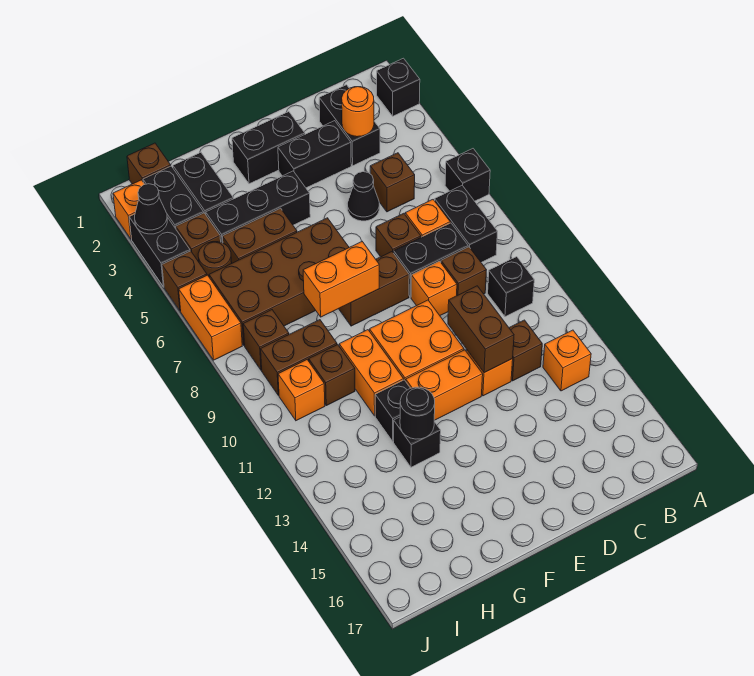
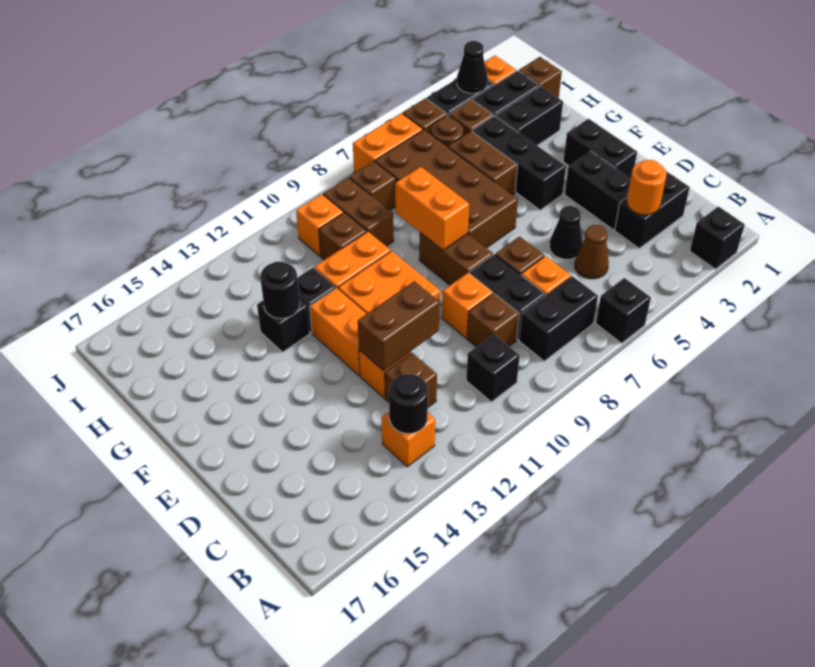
none -> black 1x1 round brick [389,374,428,434]
brown 1x1 brick [370,153,415,212] -> brown 1x1 cone [575,225,609,279]

